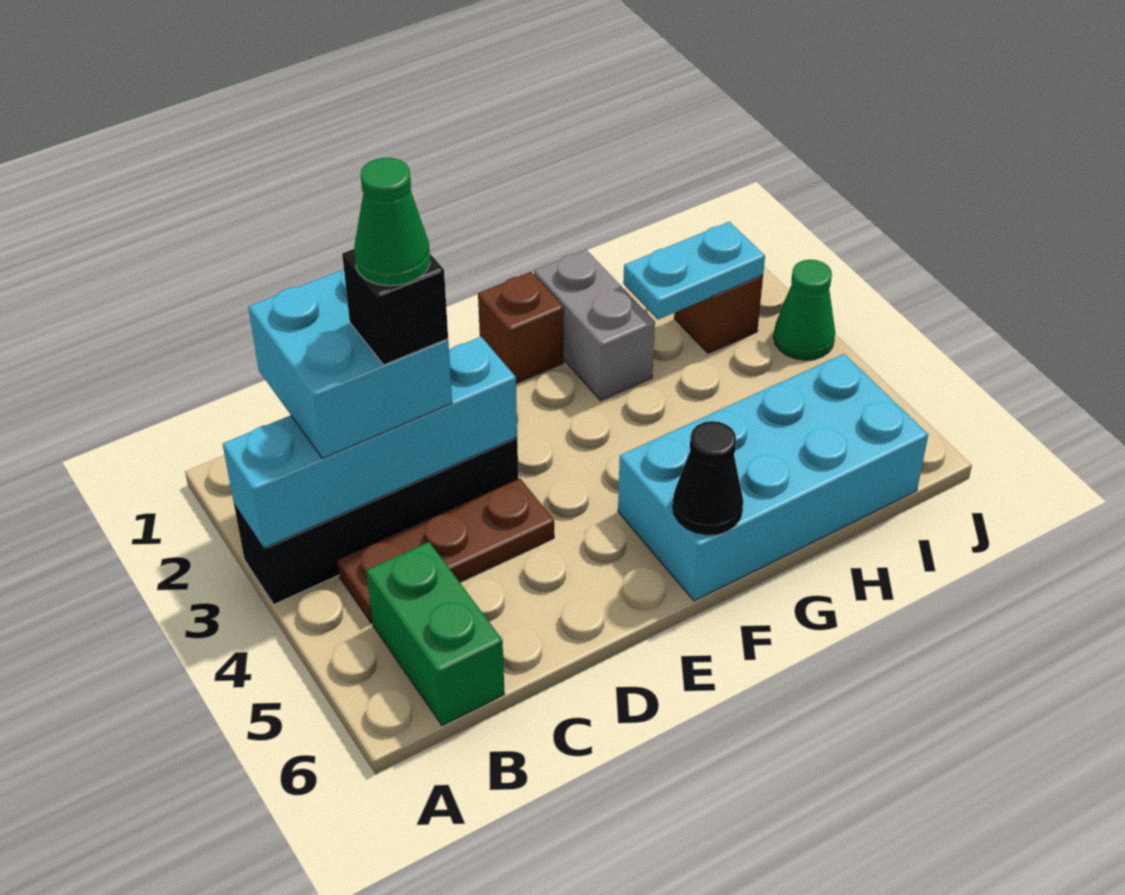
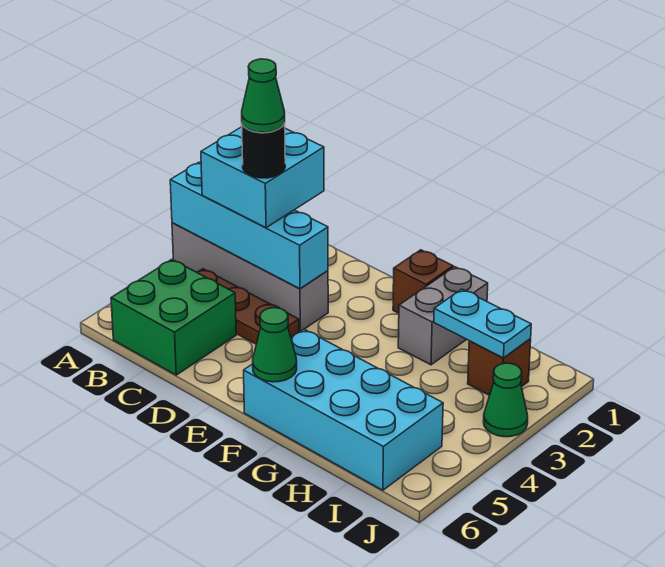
black 1x4 brick [234,437,518,604] -> grey 1x4 brick [172,223,328,331]
green 1x2 brick [366,542,505,726] -> green 2x2 brick [111,260,236,375]
black 1x1 brick [342,249,448,365] -> black 1x1 round brick [242,123,285,178]
black 1x1 cone [673,421,743,535] -> green 1x1 cone [253,308,297,382]

